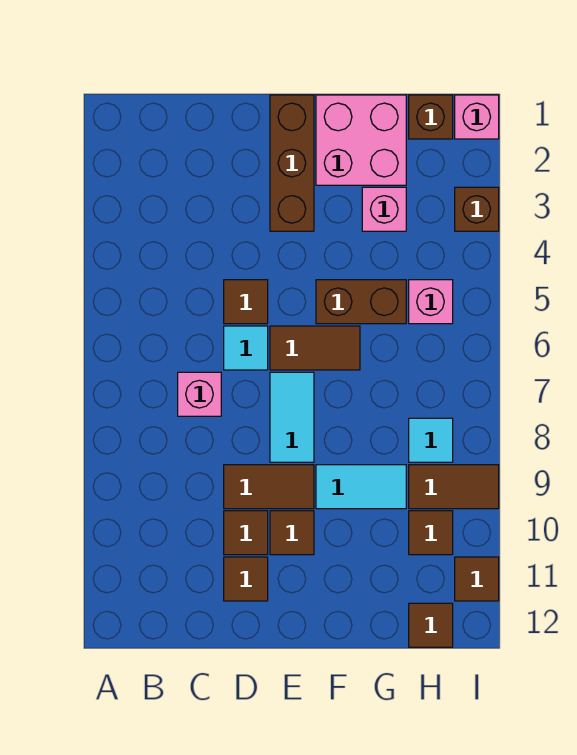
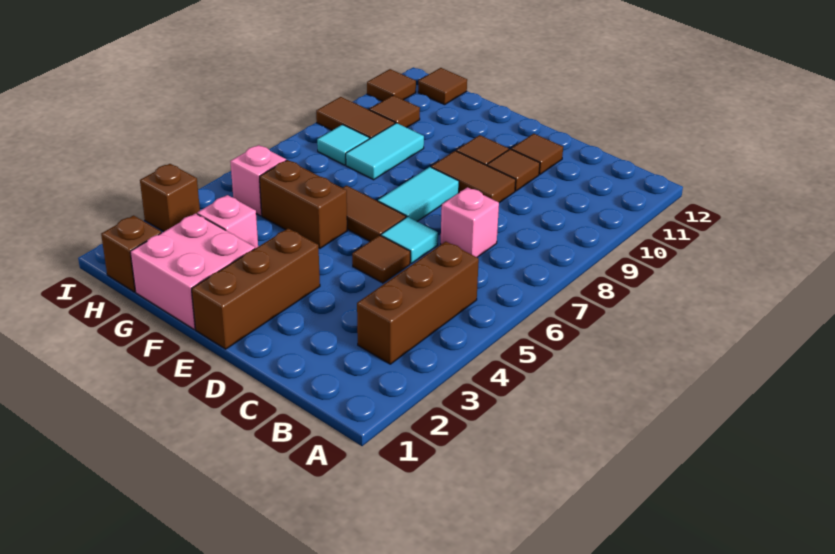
none -> brown 1x3 brick [357,242,479,364]
cyan 1x2 tile [316,465,406,509] -> cyan 1x2 tile turned to [346,123,424,180]
pink 1x1 brick [455,95,499,139] -> none

